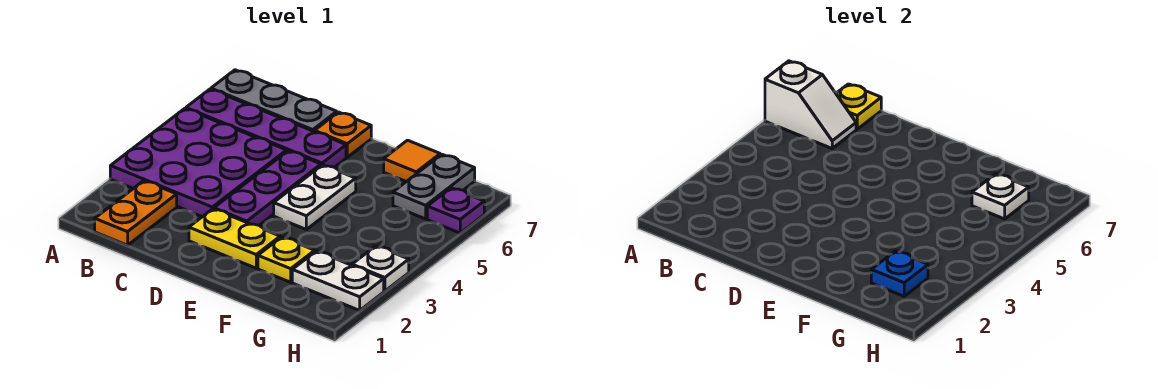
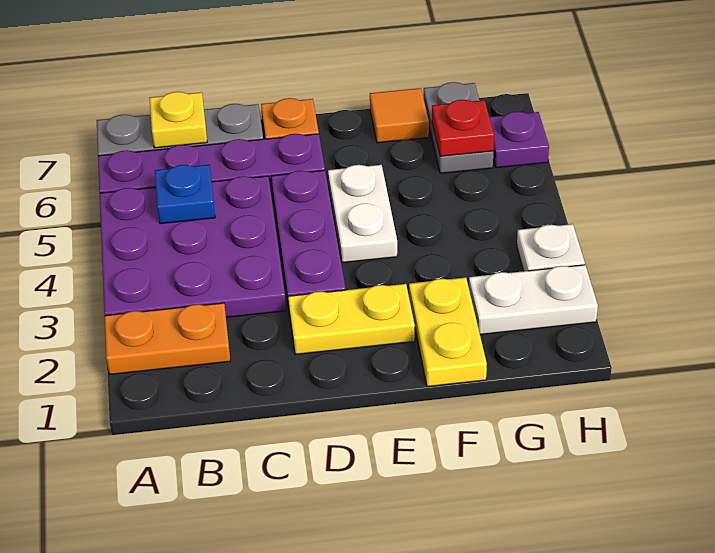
white 1x2 slope [765,61,856,148] -> none
orange 1x2 plate [95,181,177,245] -> orange 1x2 plate turned to [105,303,230,375]
yellow 1x1 plate [258,237,315,282] -> yellow 1x2 plate [409,277,487,387]
blue 1x1 plate [871,251,928,296] -> blue 1x1 plate moved to [155,165,215,224]
white 1x1 plate [972,174,1029,219] -> red 1x1 plate [432,100,494,156]

